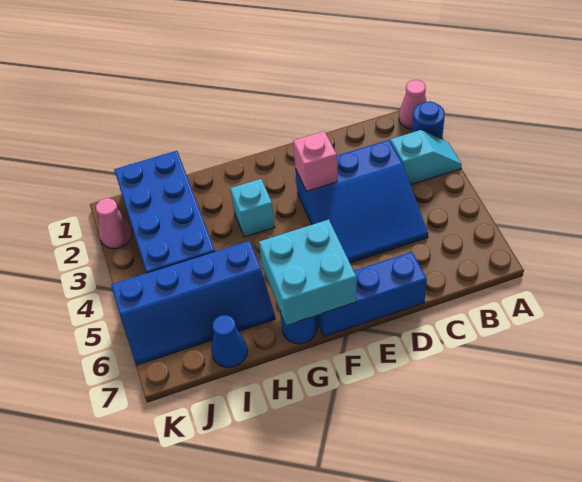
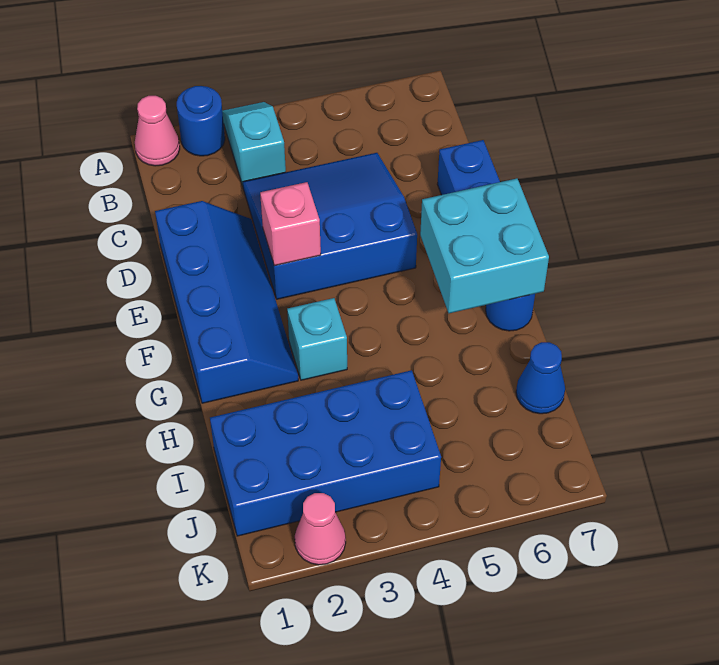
blue 3x3 slope [295,140,428,263] -> blue 3x3 slope turned to [243,153,417,299]
blue 2x4 slope [111,241,275,365] -> blue 2x4 slope moved to [155,201,298,403]

